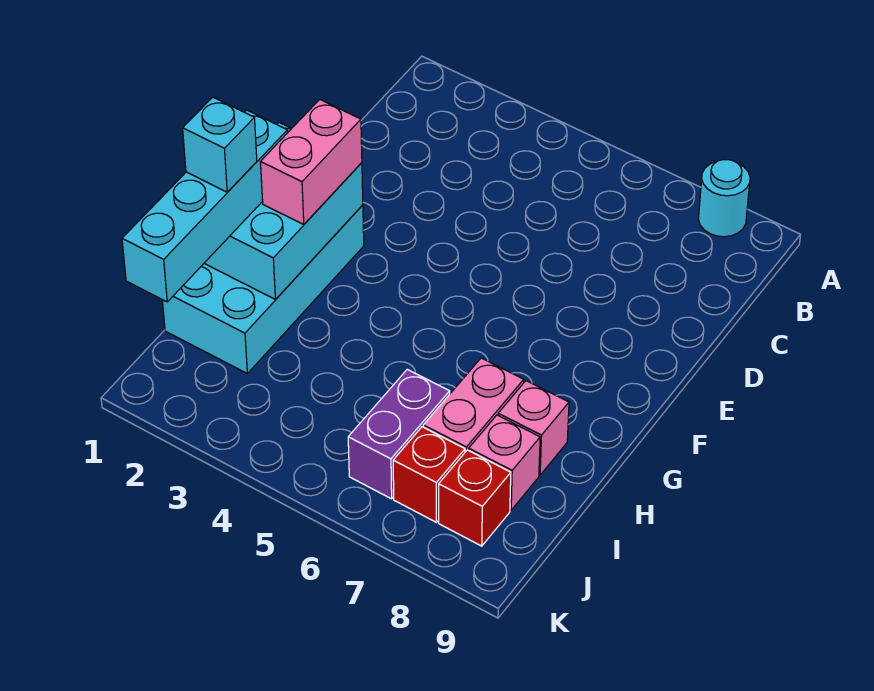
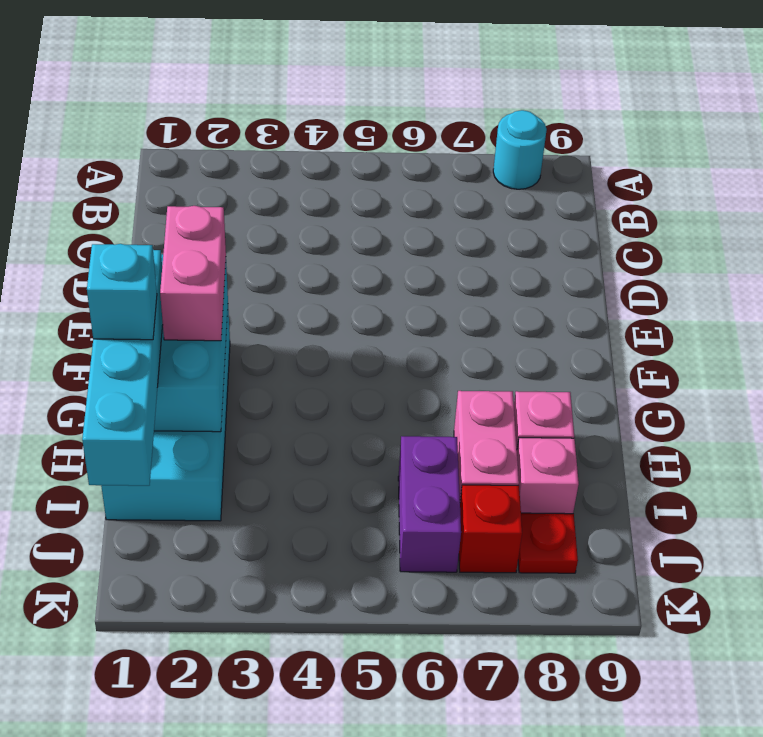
red 1x1 brick [439,450,511,546] -> red 1x1 plate [518,513,578,573]

